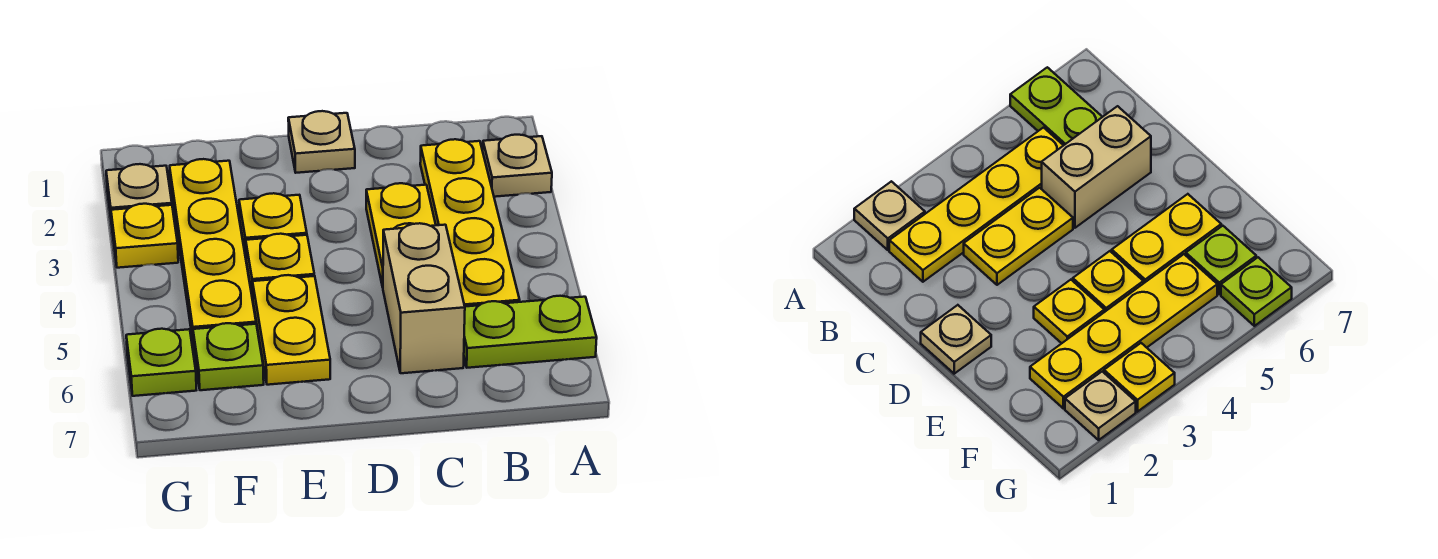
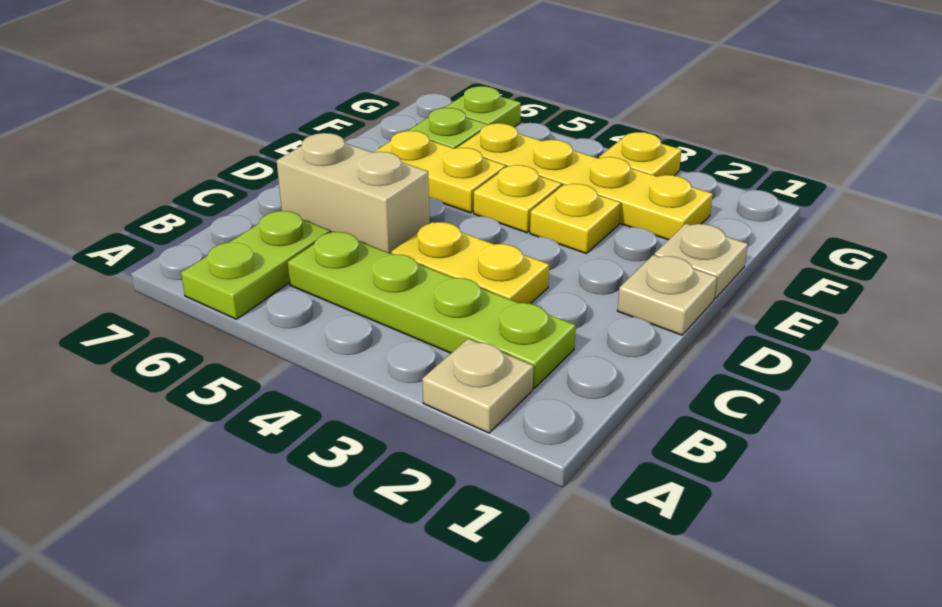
yellow 1x4 plate [420,139,520,307] -> lime 1x4 plate [288,231,576,388]
tan 1x1 plate [106,164,172,224] -> tan 1x1 plate moved to [655,224,748,299]

